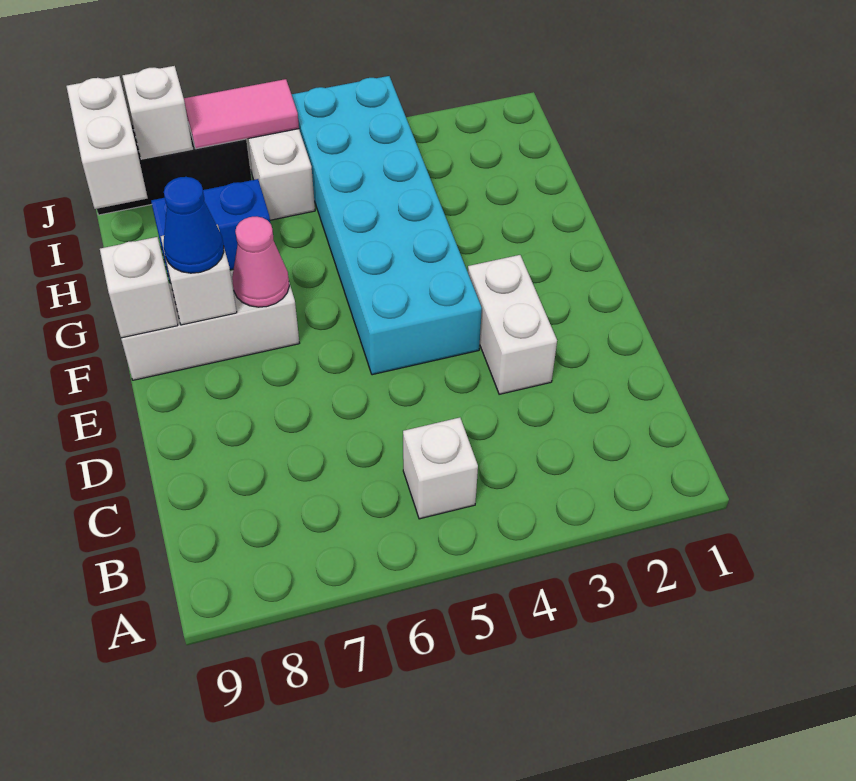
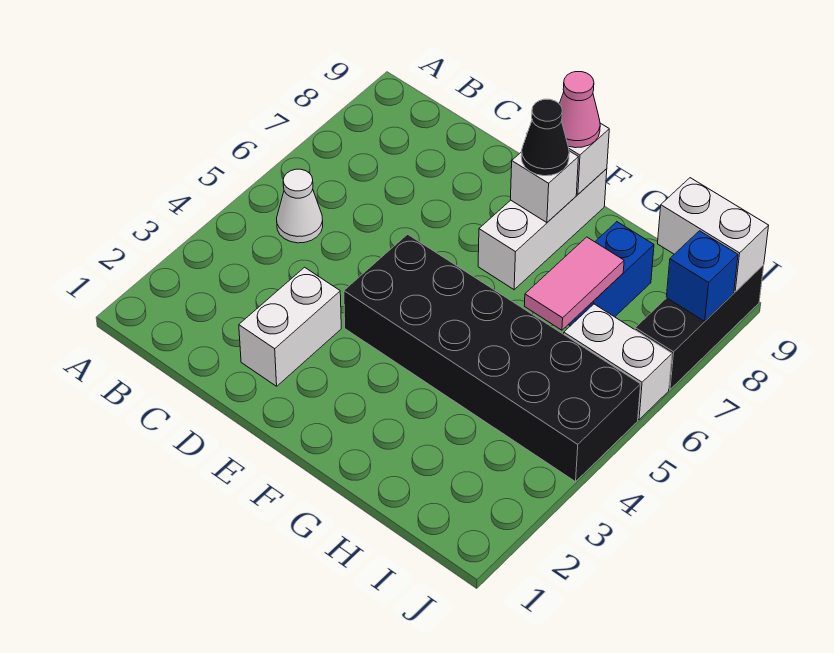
white 1x1 brick [403,418,478,519] -> white 1x1 cone [277,169,323,243]
white 1x2 brick [468,255,557,394] -> white 1x2 brick turned to [239,267,341,386]
cyan 2x6 brick [292,76,482,375] -> black 2x6 brick [344,234,641,482]
pink 1x1 cone [232,217,289,307] -> pink 1x1 cone moved to [559,72,600,148]
blue 1x1 cone [164,177,224,273] -> black 1x1 cone [521,99,569,176]
pink 1x2 tile [184,79,299,149] -> pink 1x2 tile moved to [525,237,624,330]
white 1x1 brick [122,66,193,159] -> blue 1x1 brick [666,231,738,321]

